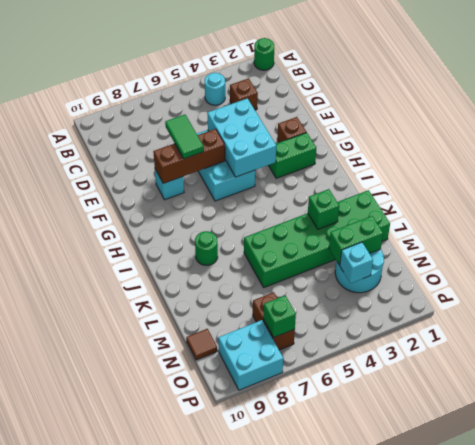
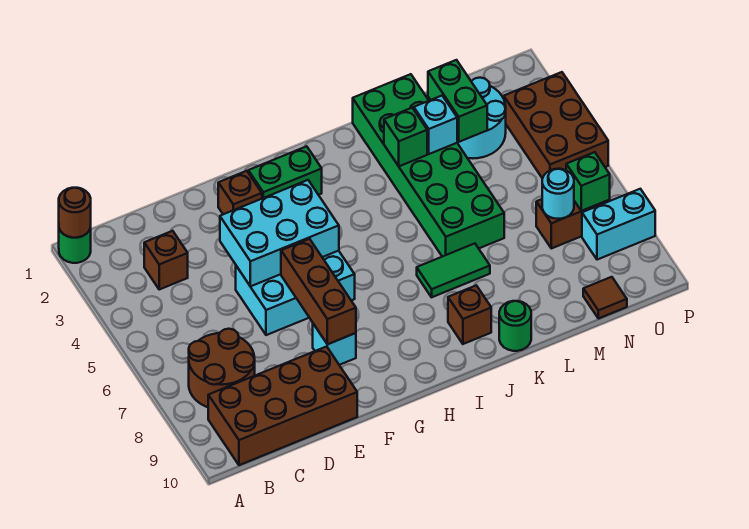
none -> brown 1x1 round brick [59,188,91,238]
cyan 1x1 round brick [205,73,225,105] -> cyan 1x1 round brick moved to [542,169,574,219]
none -> brown 2x2 round brick [189,329,255,407]
none -> brown 2x4 brick [208,347,357,465]
green 1x2 tile [165,115,204,159] -> green 1x2 tile moved to [417,244,490,297]
green 1x2 brick [268,132,316,178] -> green 1x2 brick turned to [248,146,322,198]
green 1x1 round brick [195,231,218,265] -> green 1x1 round brick moved to [499,301,531,351]
none -> brown 1x1 brick [448,285,491,344]
cyan 1x1 brick [340,242,373,283] -> cyan 1x1 brick moved to [414,96,457,154]
none -> brown 2x3 brick [504,72,608,178]
cyan 2x2 brick [218,320,283,390] -> cyan 1x2 brick [582,189,655,260]

